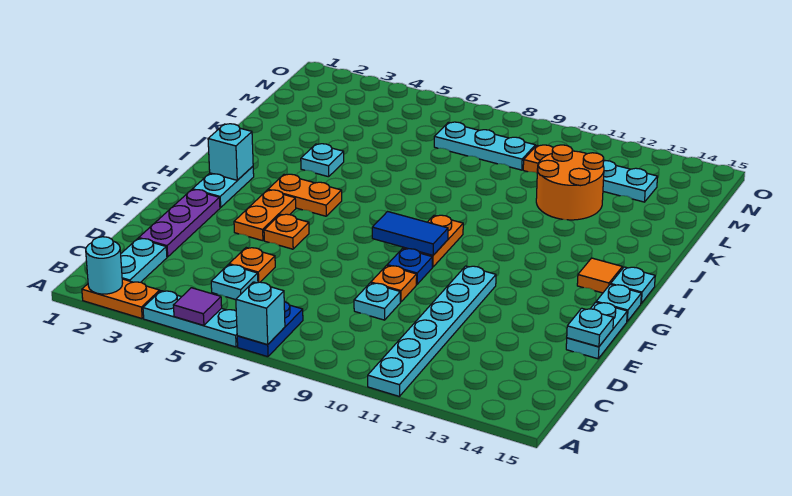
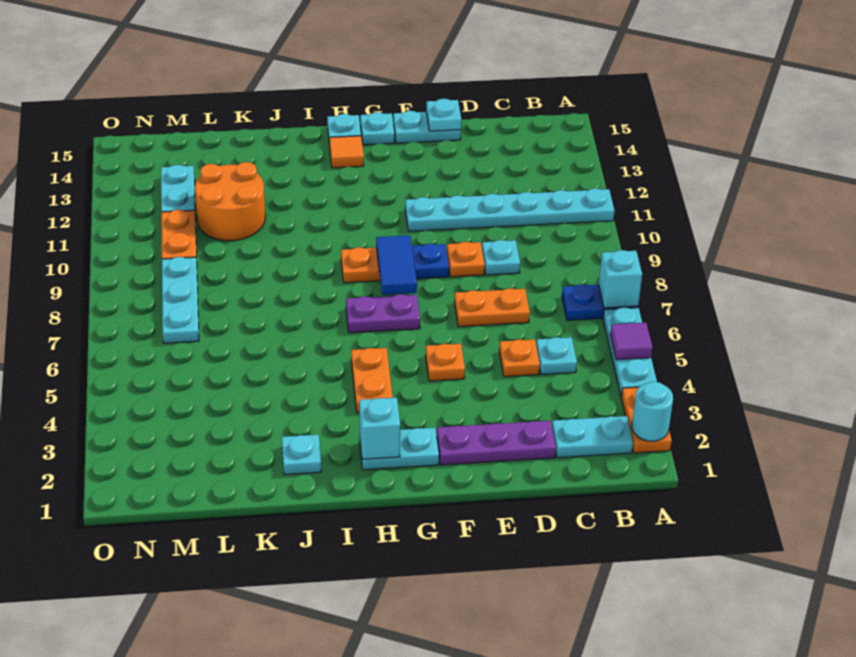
orange 1x2 plate [234,190,296,241] -> orange 1x2 plate moved to [454,288,530,327]
none -> purple 1x2 plate [346,294,420,333]
cyan 1x1 plate [301,144,344,177] -> cyan 1x1 plate moved to [282,435,321,475]

